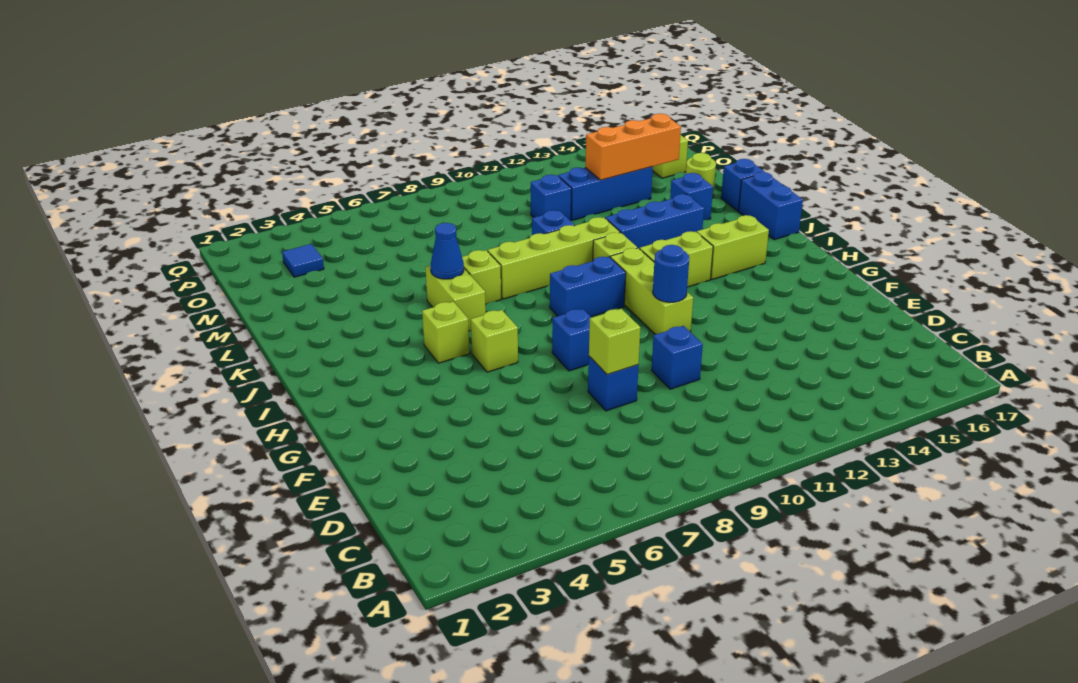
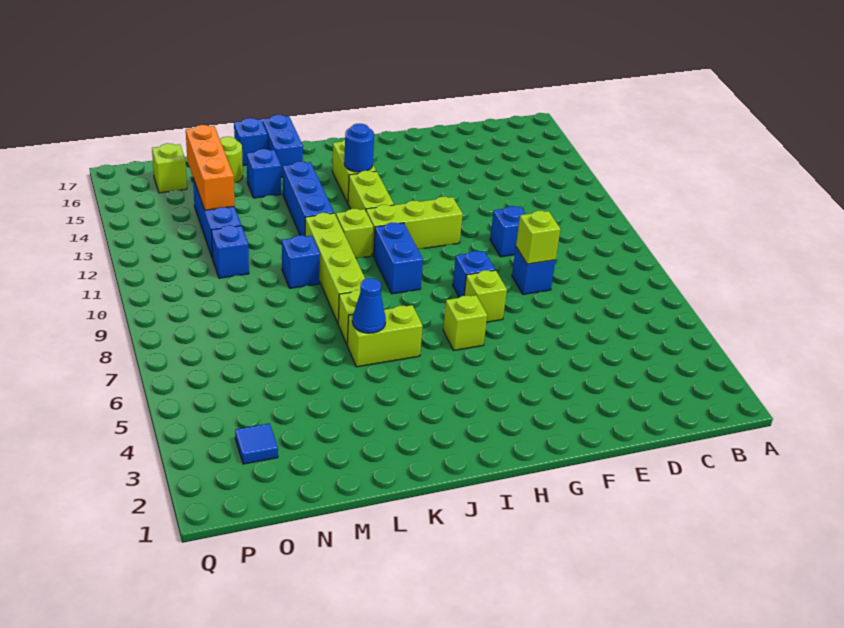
blue 1x1 round brick [653,245,689,302] -> blue 1x1 round brick moved to [344,124,374,172]
lime 1x1 brick [422,302,470,363] -> lime 1x1 brick moved to [464,270,507,322]
blue 1x2 brick [739,172,803,240] -> blue 1x2 brick turned to [262,115,303,177]

